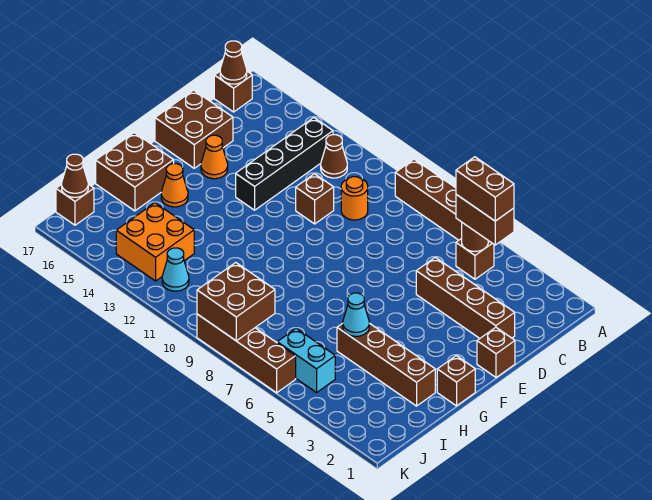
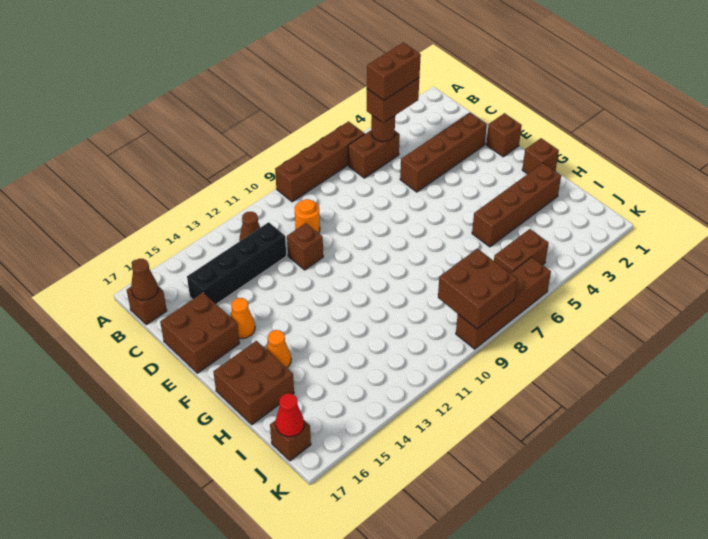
brown 1x1 brick [456,238,494,279] -> brown 1x2 brick [348,131,400,178]
black 1x4 brick [236,118,333,210] -> black 1x4 brick turned to [187,222,286,304]
cyan 1x1 cone [343,293,369,336] -> none
orange 2x2 brick [116,203,194,281] -> none
cyan 1x2 brick [277,328,335,392] -> brown 1x2 brick [494,229,549,273]
cyan 1x1 cone [162,248,189,291] -> none
brown 1x1 cone [62,154,88,197] -> red 1x1 cone [276,394,304,437]

